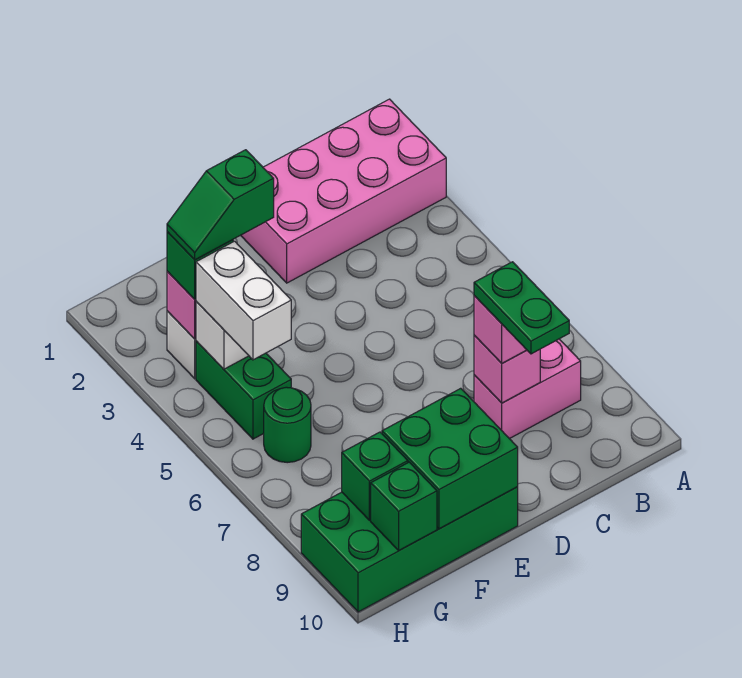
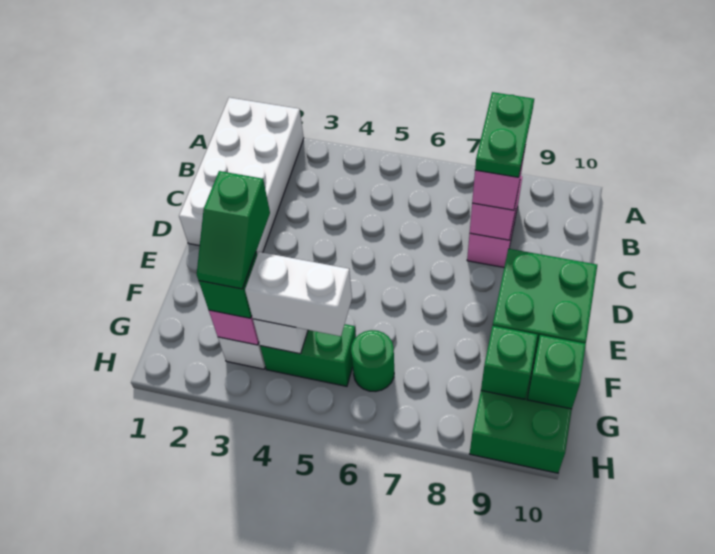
pink 2x4 brick [241,99,446,283] -> white 2x4 brick [179,97,304,255]
green 1x2 plate [474,262,569,354] -> green 1x2 plate turned to [475,92,534,177]

